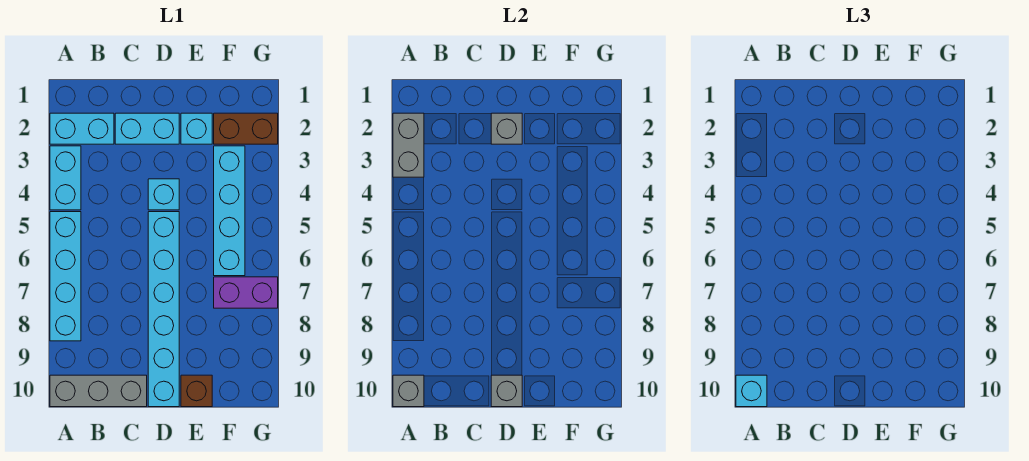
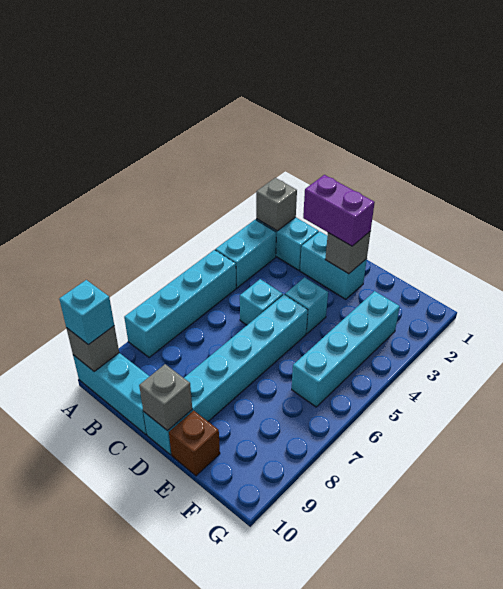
grey 1x2 brick [393,113,424,177] -> grey 1x1 brick [256,178,297,231]
grey 1x3 brick [50,375,147,407] -> cyan 1x3 brick [73,353,150,435]
cyan 1x1 brick [181,113,212,144] -> cyan 1x1 brick moved to [240,279,283,325]
brown 1x2 brick [214,113,278,144] -> none
purple 1x2 brick [214,277,278,308] -> purple 1x2 brick moved to [303,175,375,246]

